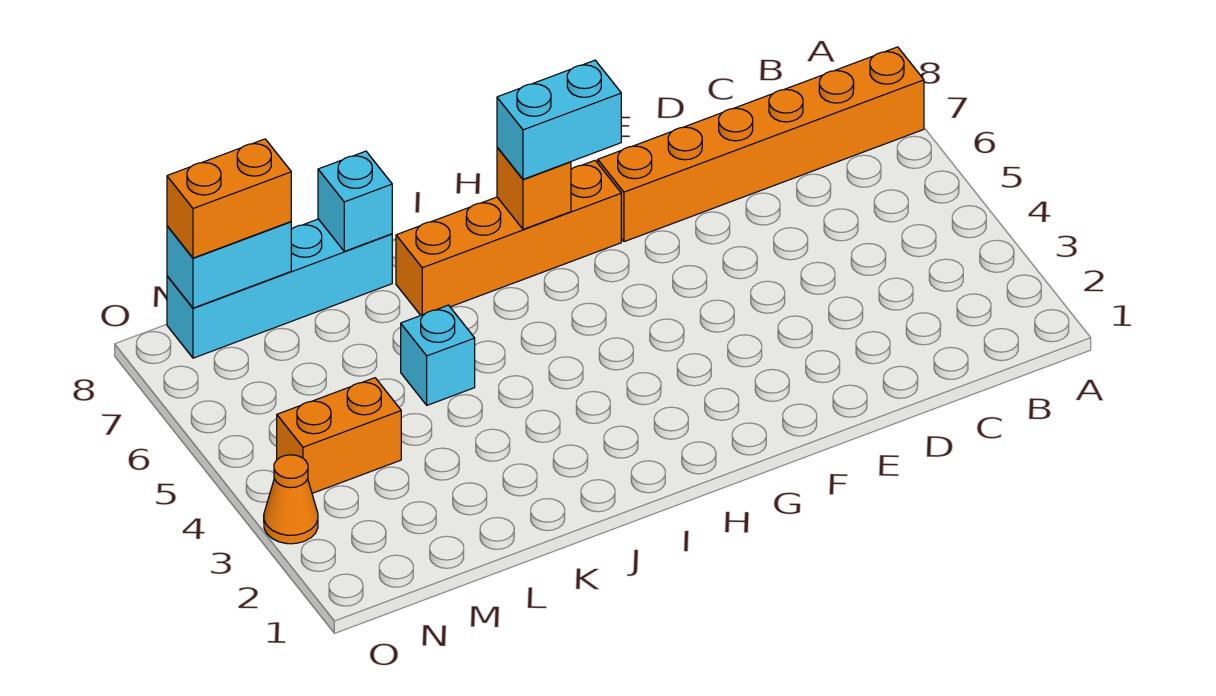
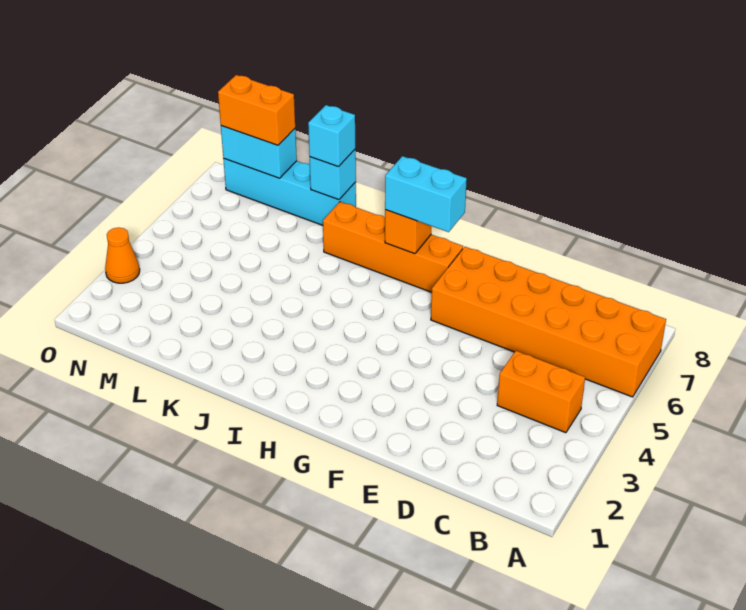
orange 1x6 brick [598,47,924,242] -> orange 2x6 brick [431,247,666,397]
cyan 1x1 brick [401,305,475,405] -> cyan 1x1 brick moved to [308,105,355,167]
orange 1x2 brick [277,378,401,493] -> orange 1x2 brick moved to [497,351,585,433]

